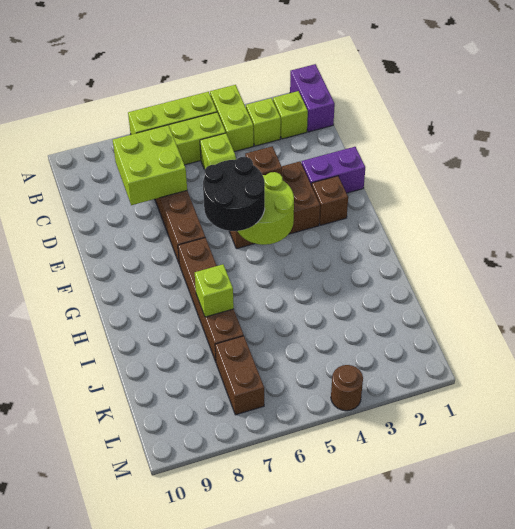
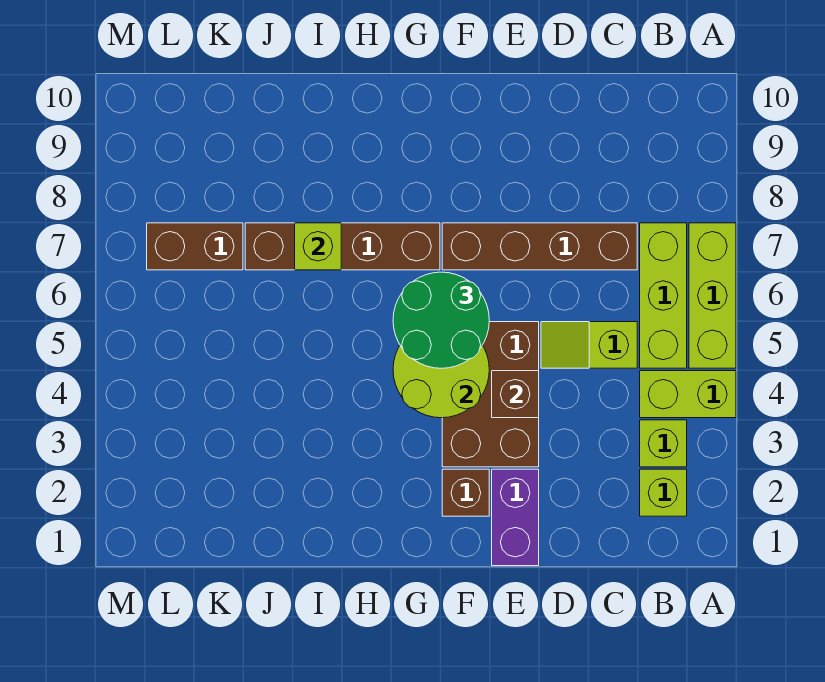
purple 1x2 brick [290,64,335,132] -> none
lime 2x2 brick [113,125,187,205] -> none
black 2x2 round brick [203,157,265,231] -> green 2x2 round brick [393,272,489,368]
brown 1x1 round brick [331,365,363,411] -> none

